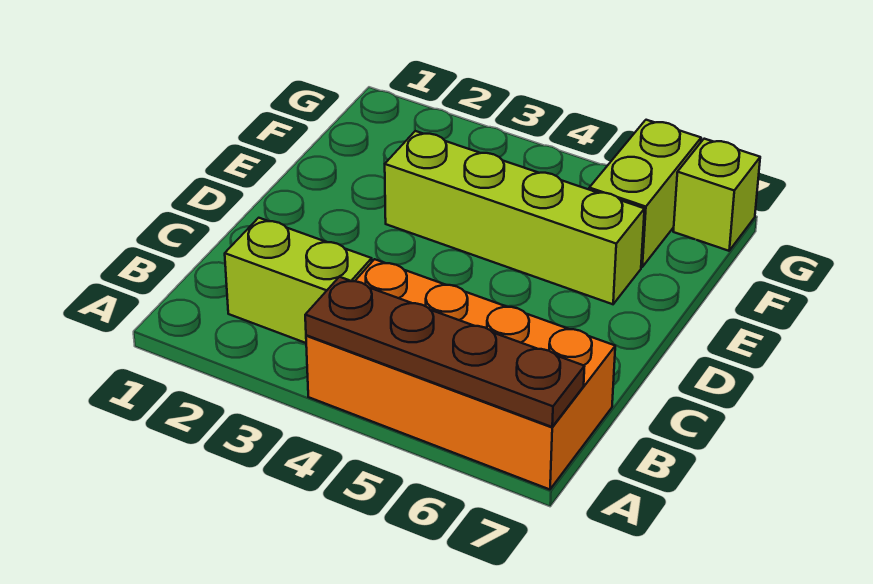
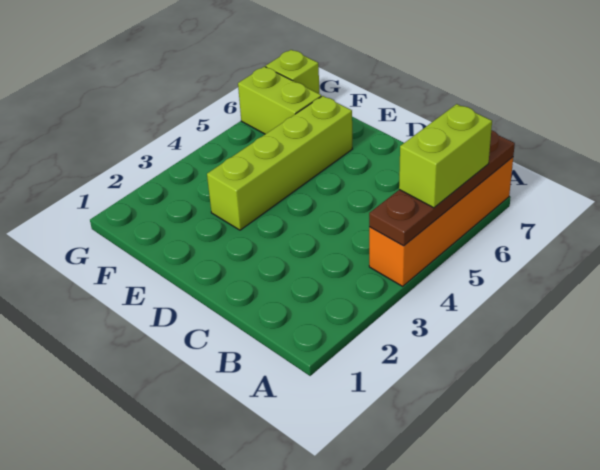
orange 2x4 brick [306,259,615,489] -> orange 1x4 brick [369,157,513,286]
lime 1x2 brick [225,218,372,343] -> lime 1x2 brick moved to [399,104,492,208]

